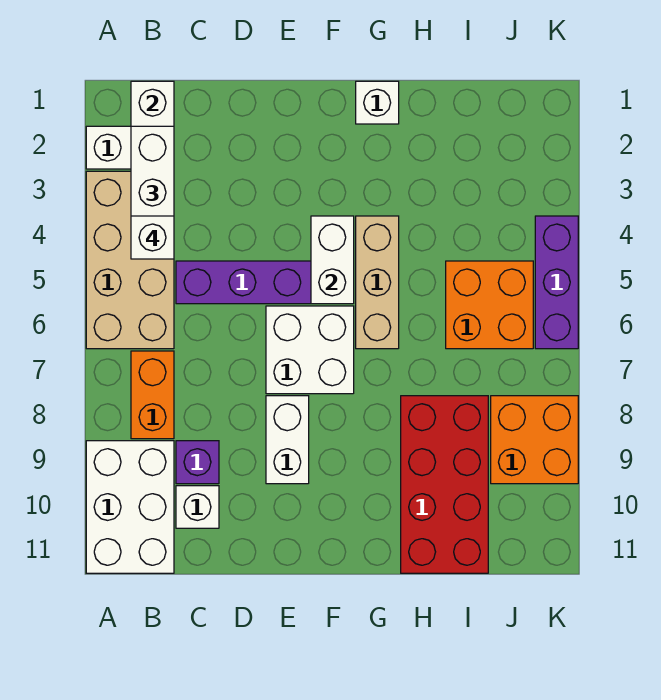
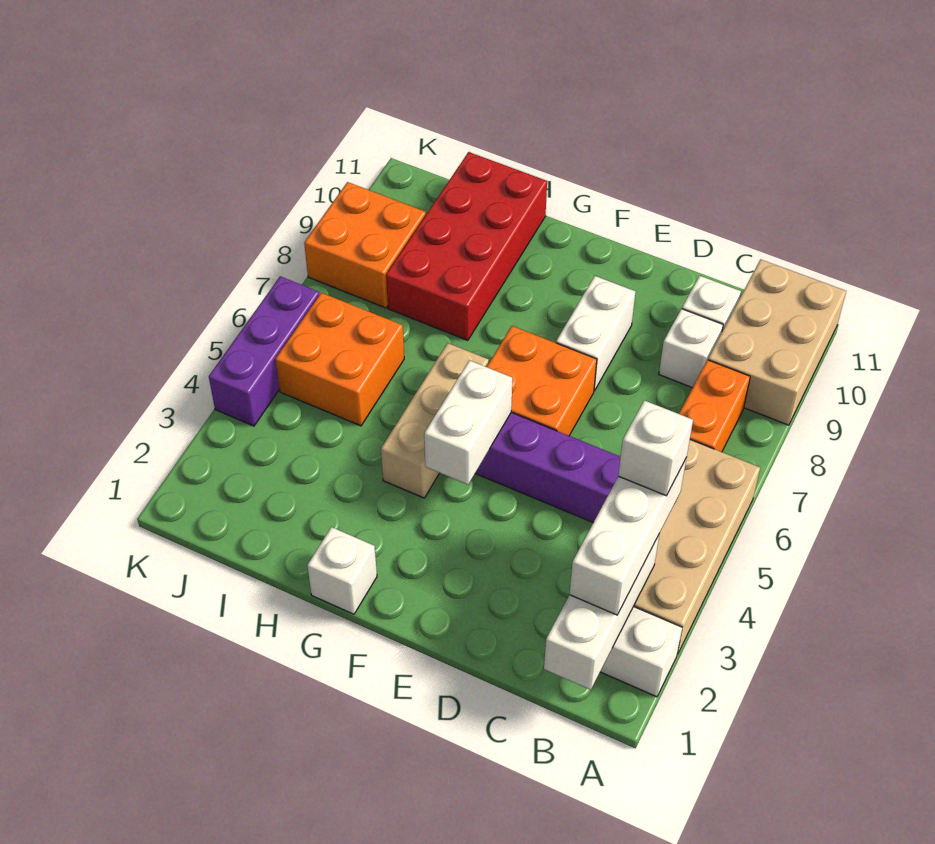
white 2x3 brick [86,441,174,573] -> tan 2x3 brick [708,259,846,425]
purple 1x1 brick [176,441,219,484] -> white 1x1 brick [659,309,723,388]
white 2x2 brick [266,306,354,394] -> orange 2x2 brick [487,326,597,436]

